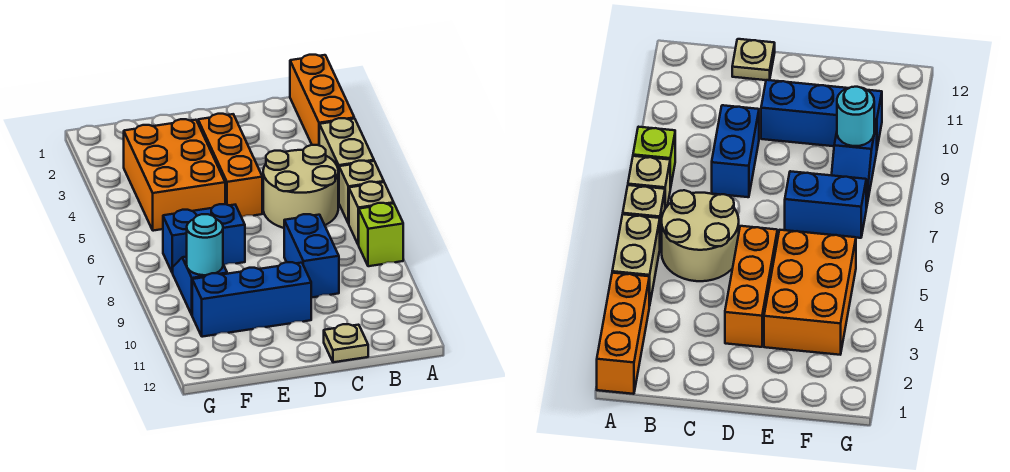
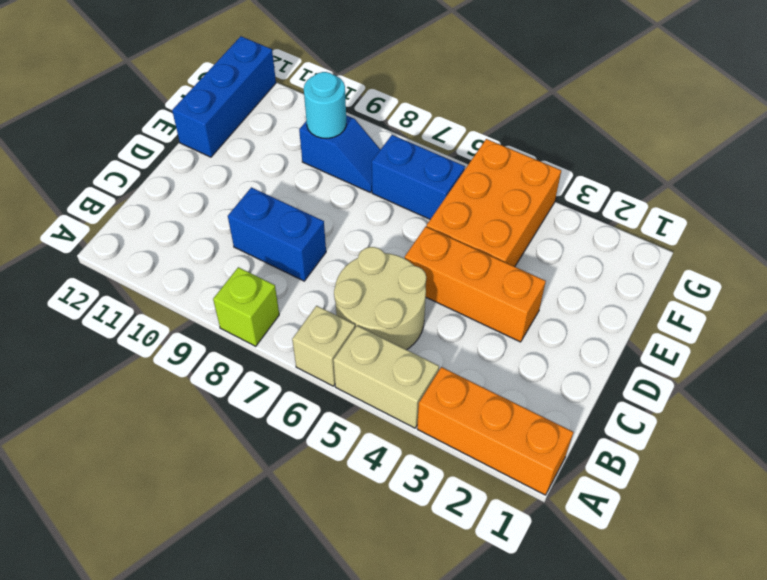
tan 1x1 brick [349,182,394,245] -> none
tan 1x1 plate [324,324,368,362] -> none
blue 1x3 brick [192,262,311,337] -> blue 1x3 brick moved to [172,36,276,157]
orange 2x3 brick [124,119,225,231] -> orange 2x3 brick turned to [426,139,561,267]
blue 1x2 brick [163,204,245,273] -> blue 1x2 brick turned to [372,135,465,219]

